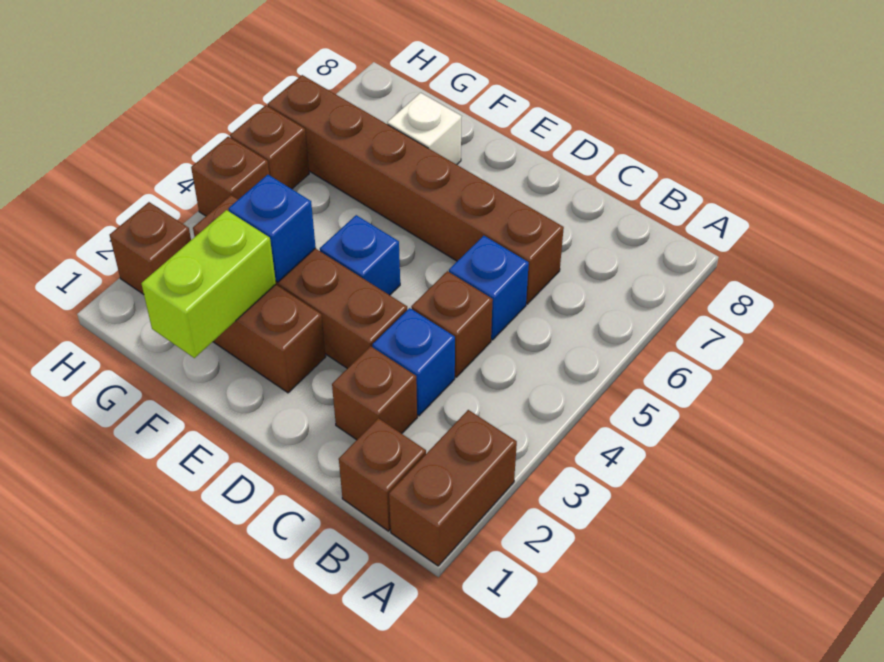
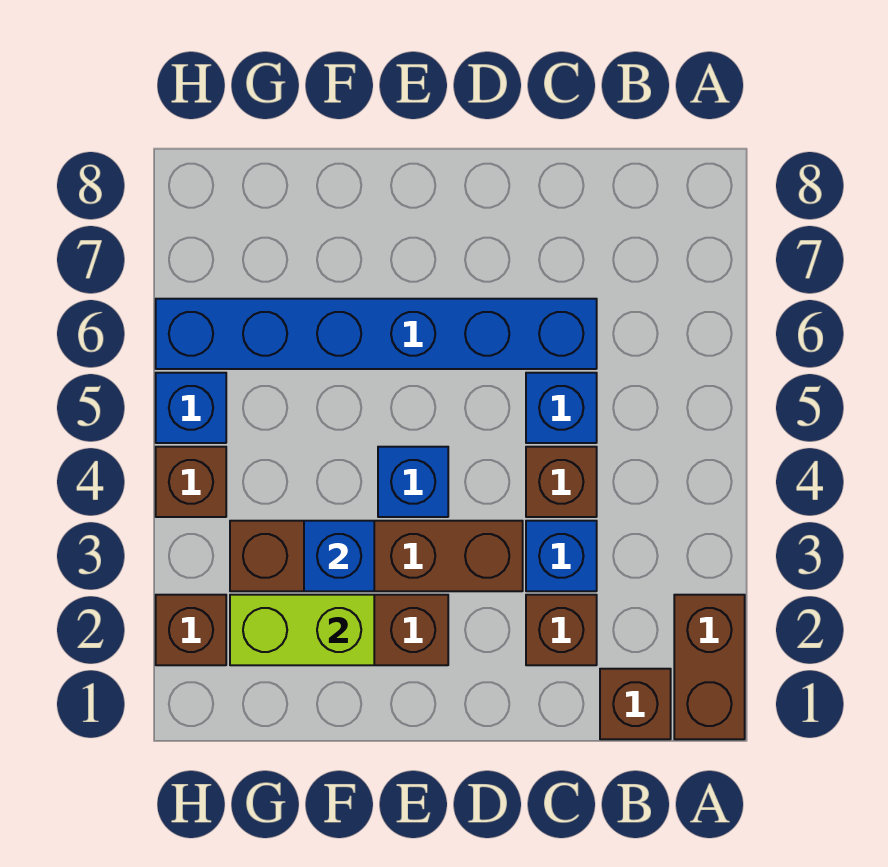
brown 1x6 brick [268,75,564,304] -> blue 1x6 brick [156,299,597,369]
lime 1x2 brick [141,210,276,358] -> lime 1x2 brick turned to [230,595,374,665]
white 1x1 brick [387,93,462,165] -> none
brown 1x1 brick [230,105,309,189] -> blue 1x1 brick [156,373,226,443]

